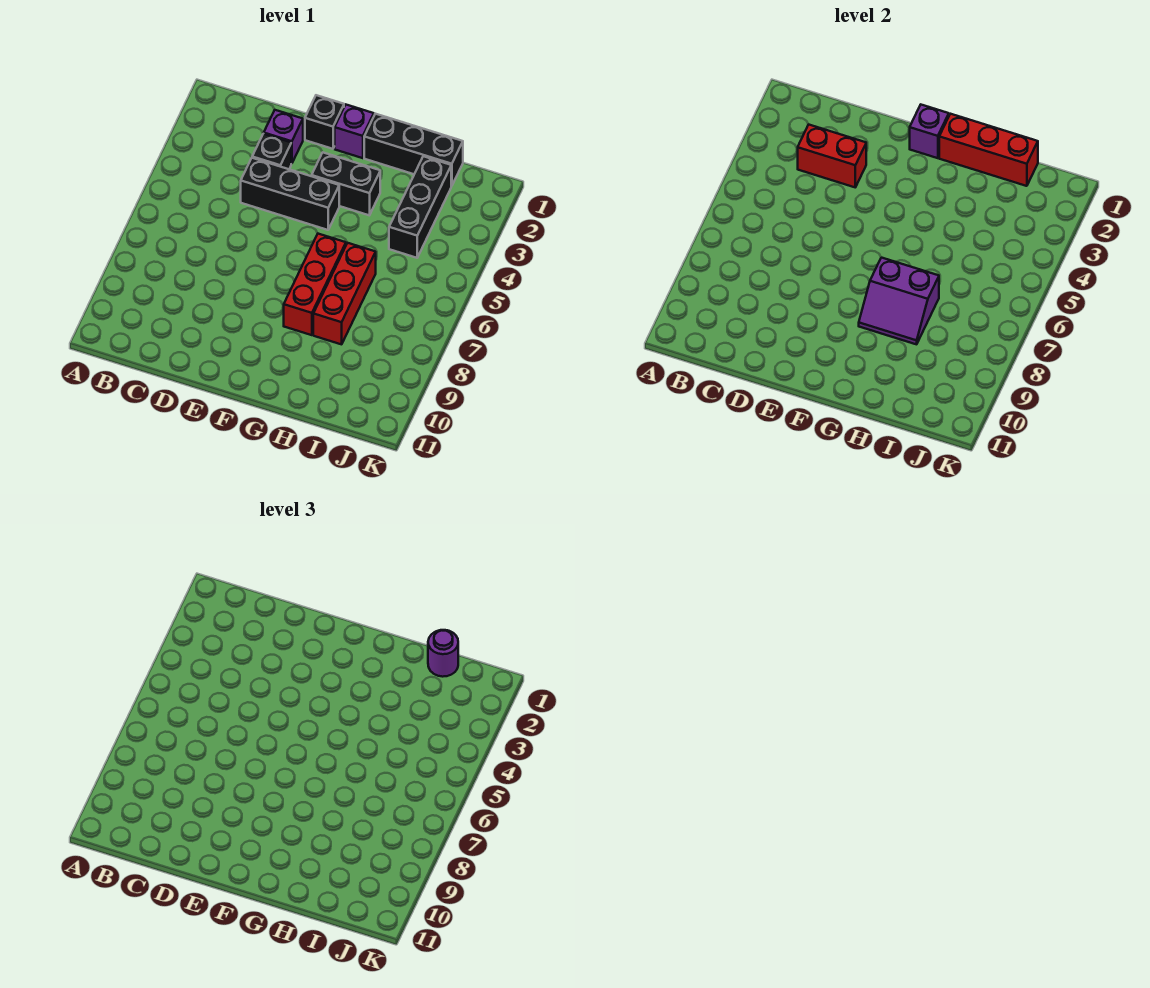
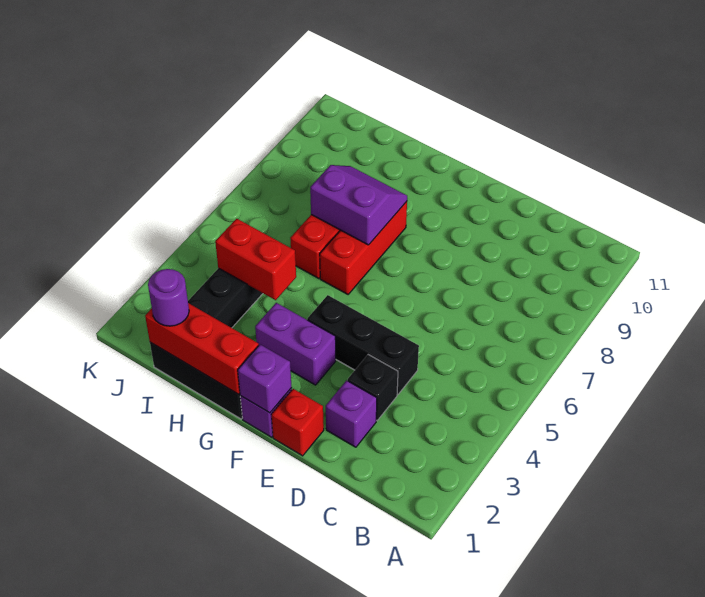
red 1x2 brick [798,124,866,187] -> red 1x2 brick moved to [215,219,296,300]
black 1x1 brick [305,95,344,149] -> red 1x1 brick [271,389,324,456]
black 1x2 brick [312,152,380,215] -> purple 1x2 brick [255,303,336,385]

